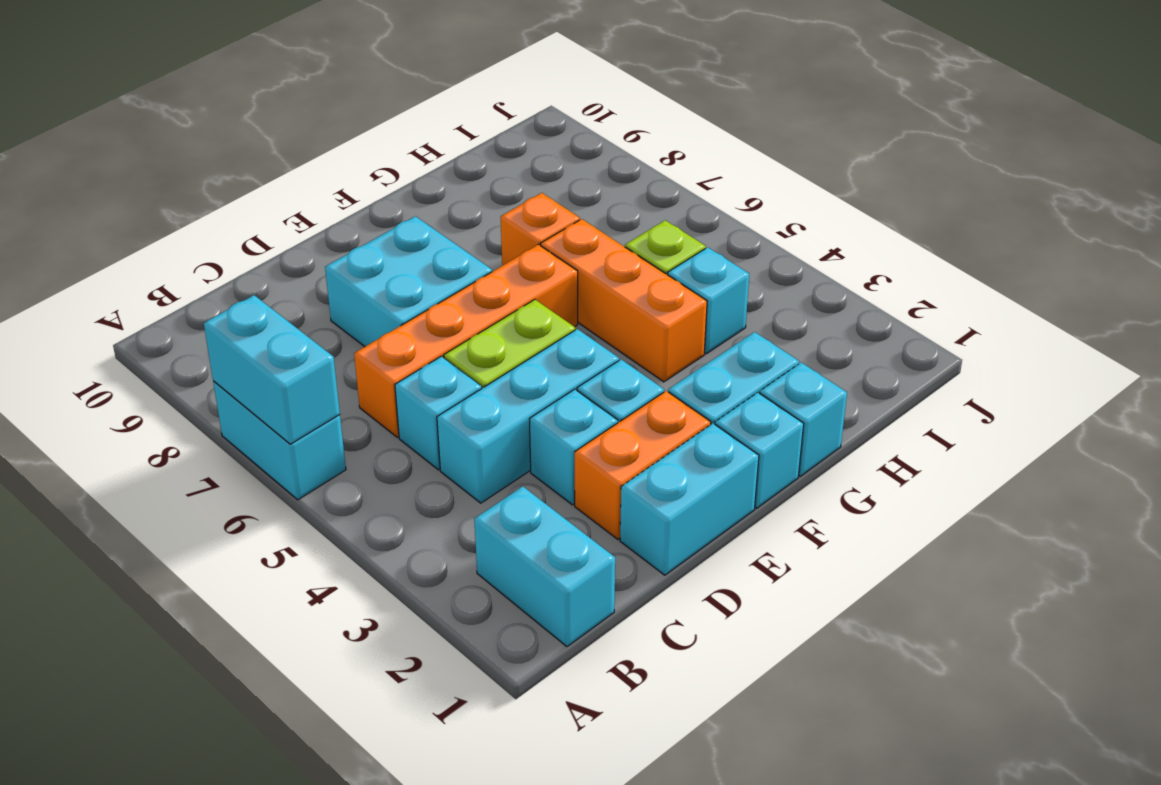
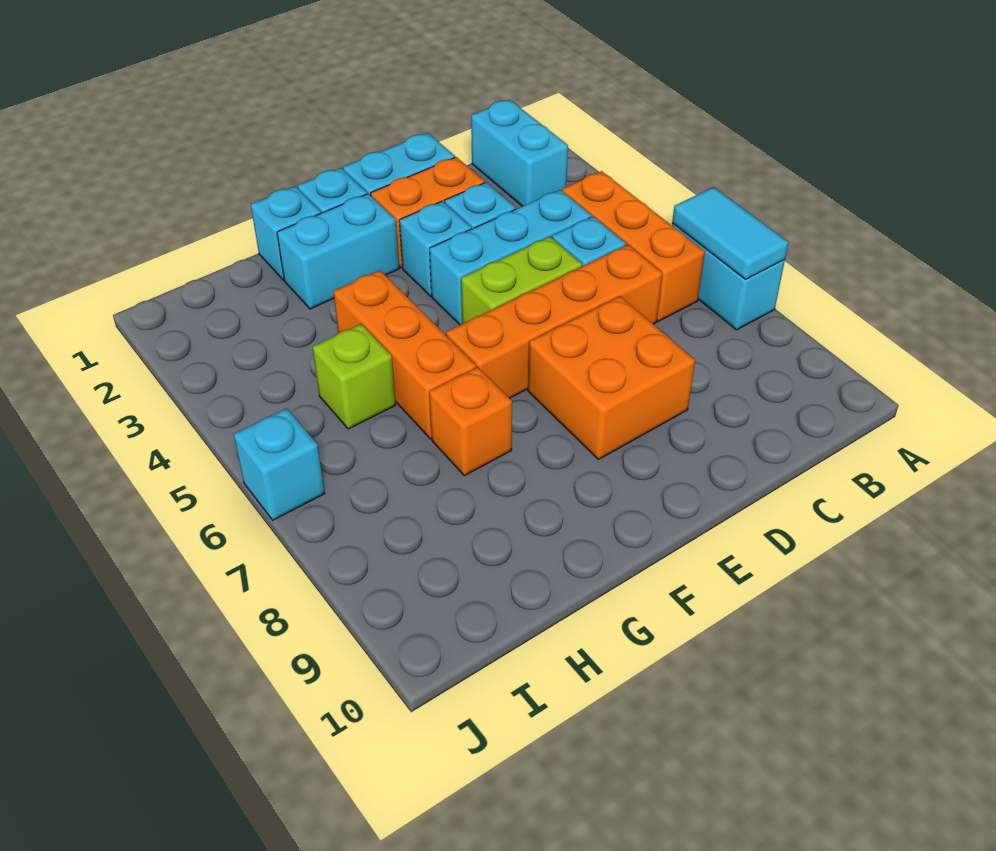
cyan 1x2 brick [204,295,340,444] -> cyan 1x2 tile [672,187,788,279]
none -> orange 1x3 brick [562,171,705,321]
cyan 2x2 brick [325,216,492,347] -> orange 2x2 brick [528,296,695,459]
cyan 1x1 brick [667,247,749,354] -> cyan 1x1 brick moved to [234,408,325,520]

